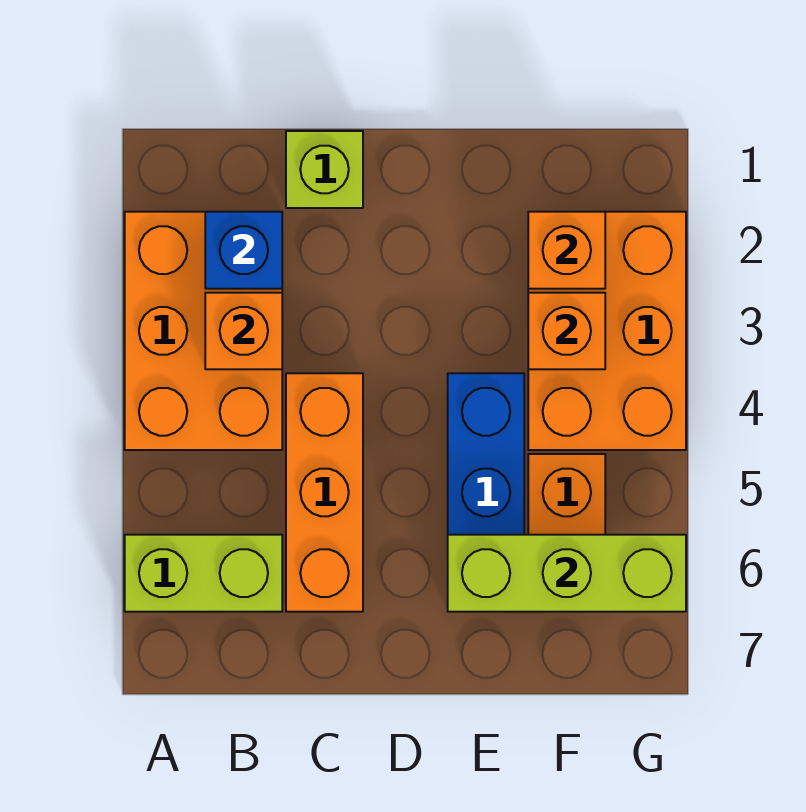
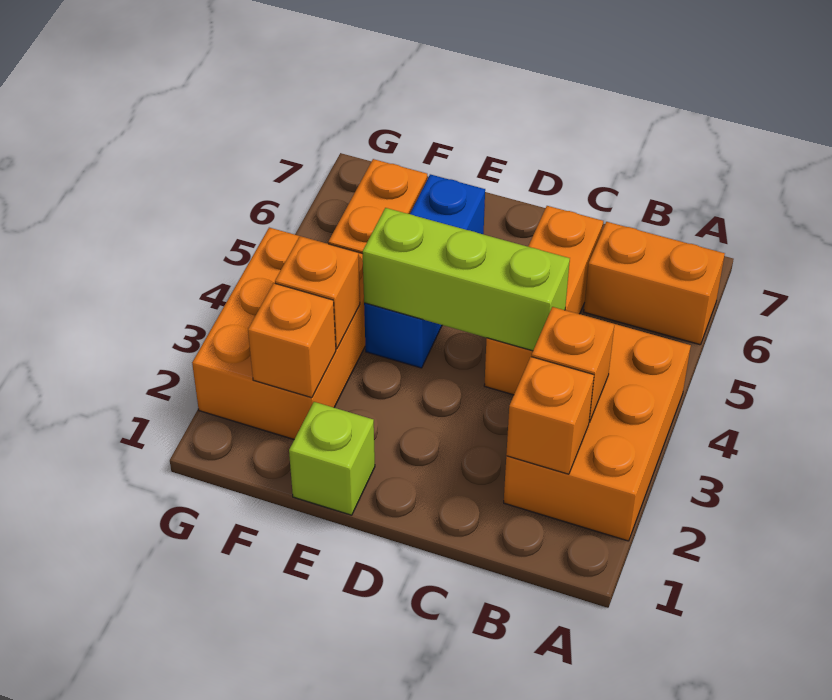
lime 1x2 brick [125,535,282,612] -> orange 1x2 brick [584,222,725,345]
blue 1x1 brick [205,212,282,289] -> orange 1x1 brick [506,357,594,474]
lime 1x1 brick [286,131,363,208] -> lime 1x1 brick moved to [289,402,375,515]
lime 1x3 brick [448,535,686,612] -> lime 1x3 brick moved to [363,208,570,351]

